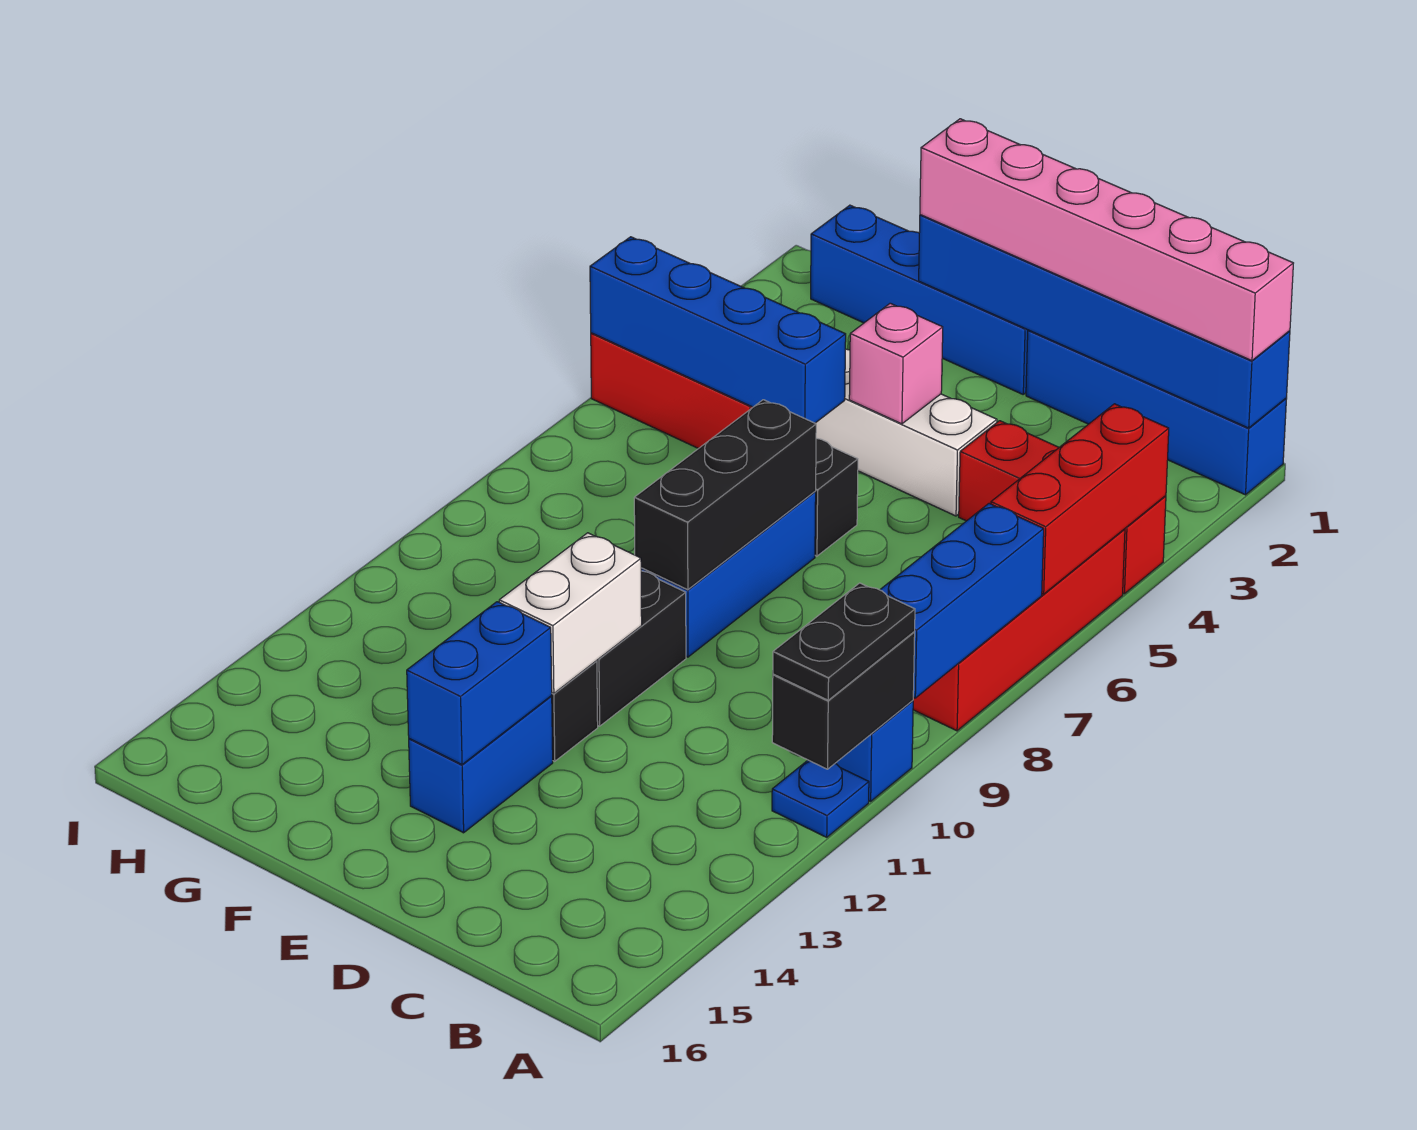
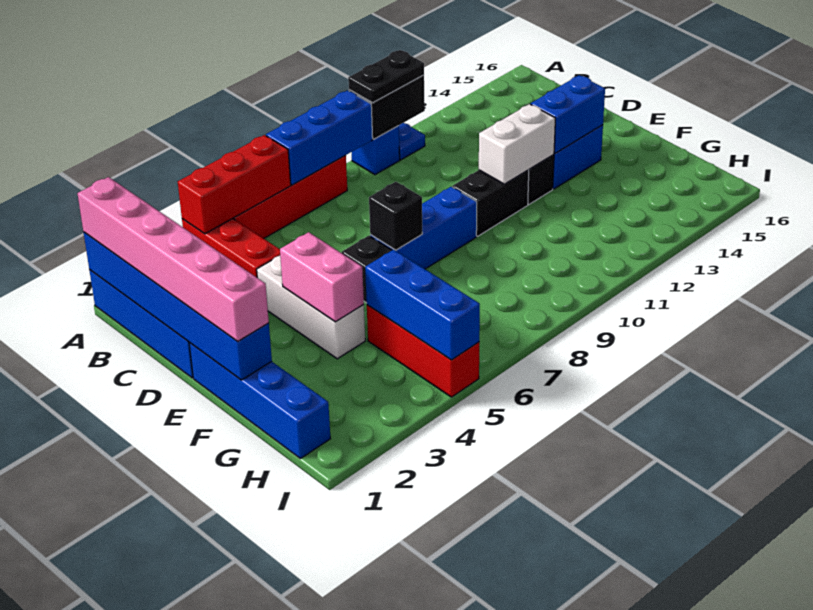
pink 1x1 brick [849,303,943,424] -> pink 1x2 brick [280,232,364,322]
black 1x3 brick [634,400,816,590] -> black 1x1 brick [369,182,422,250]
blue 1x4 brick [590,237,846,423] -> blue 1x3 brick [365,249,480,360]

